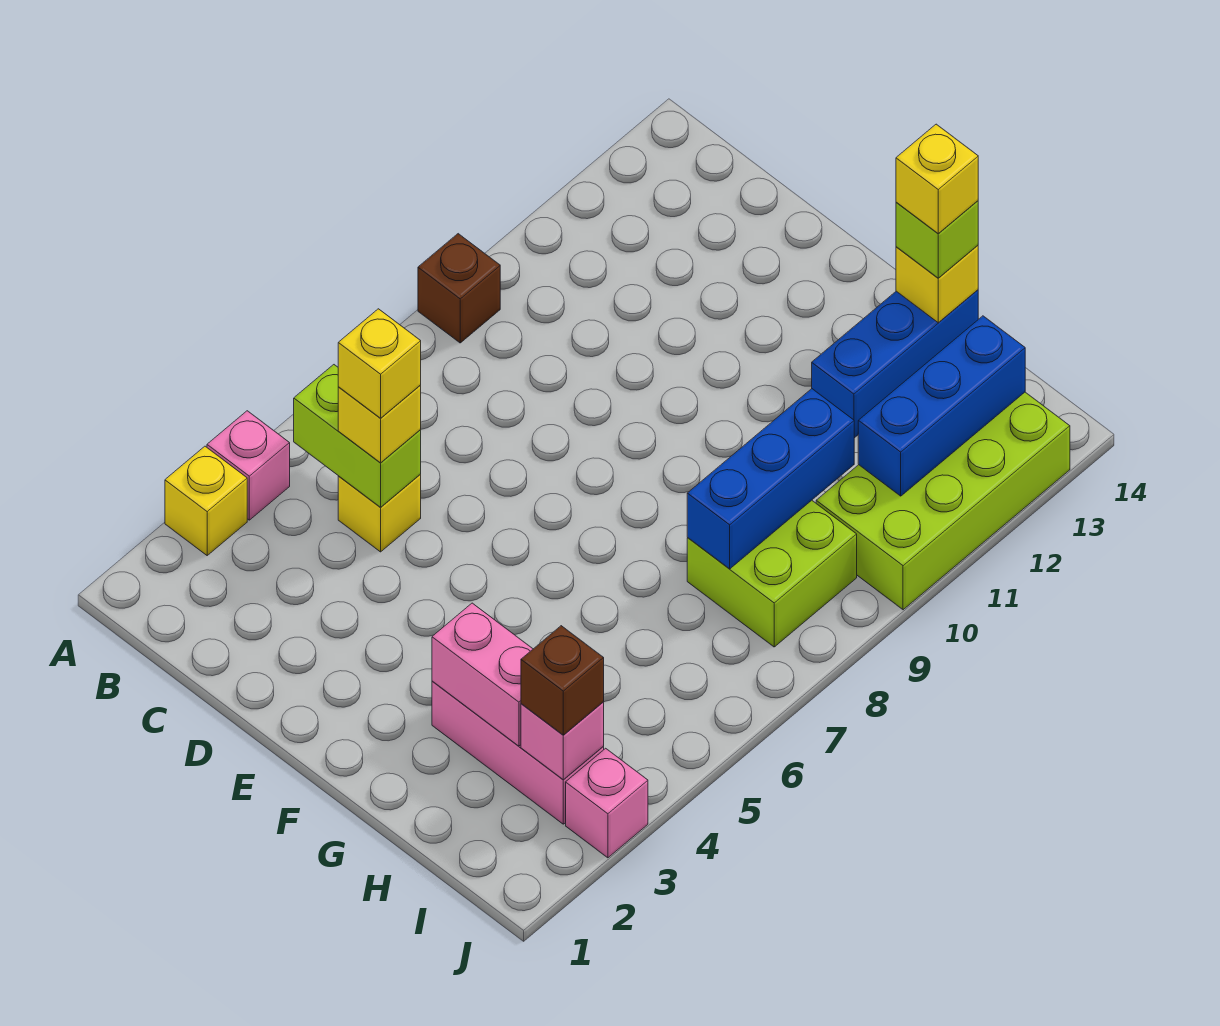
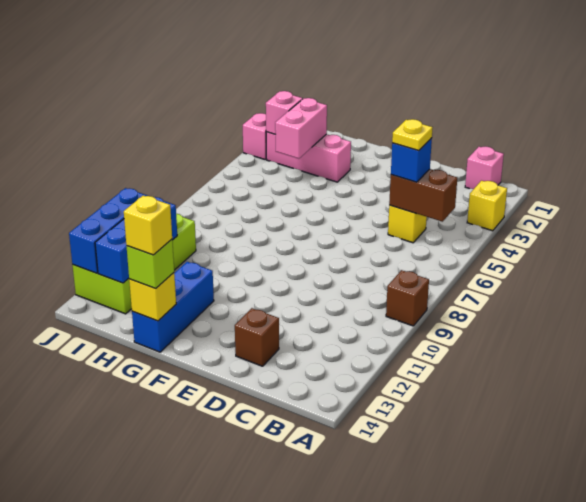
pink 1x1 brick [207,411,290,520] -> pink 1x1 brick moved to [465,146,504,189]
lime 1x2 brick [294,365,421,507] -> brown 1x2 brick [389,169,457,222]
yellow 1x1 brick [338,385,421,463] -> blue 1x1 brick [391,138,432,182]
yellow 1x1 brick [338,309,421,418] -> yellow 1x1 plate [392,119,433,151]
pink 1x2 brick [432,603,533,746] -> pink 1x2 brick turned to [275,98,327,159]
lime 2x2 brick [687,500,857,647] -> none
blue 1x3 brick [687,389,854,569] -> blue 1x3 brick moved to [69,188,148,273]
brown 1x1 brick [521,626,604,735] -> brown 1x1 brick moved to [235,308,279,366]

